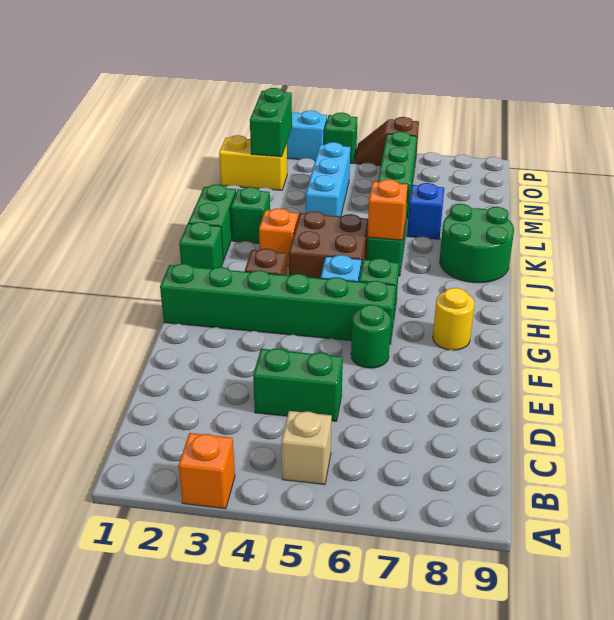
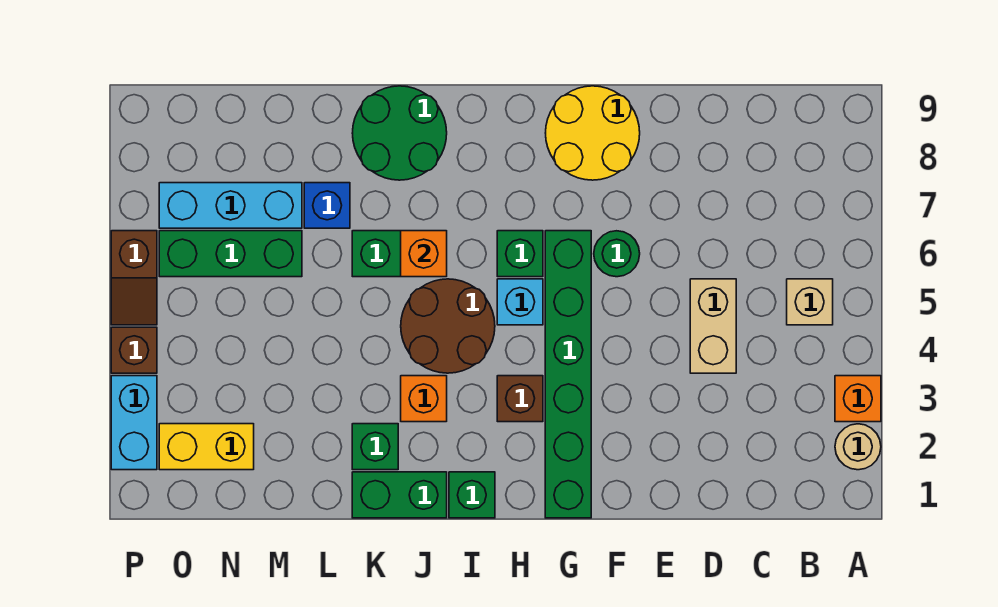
none -> tan 1x1 round brick [835,424,881,470]
green 1x2 brick [253,348,343,421] -> tan 1x2 brick [690,279,736,373]
yellow 1x1 round brick [433,288,475,350] -> yellow 2x2 round brick [546,86,640,180]
brown 2x2 brick [289,211,368,278] -> brown 2x2 round brick [401,279,495,373]
cyan 1x3 brick [306,142,350,216] -> cyan 1x3 brick moved to [159,183,302,228]
yellow 1x2 brick [219,135,287,190] -> yellow 1x2 brick turned to [159,424,254,470]
green 1x2 brick [250,88,292,157] -> none
green 1x1 brick [324,113,358,163] -> brown 1x1 brick [111,327,157,373]

